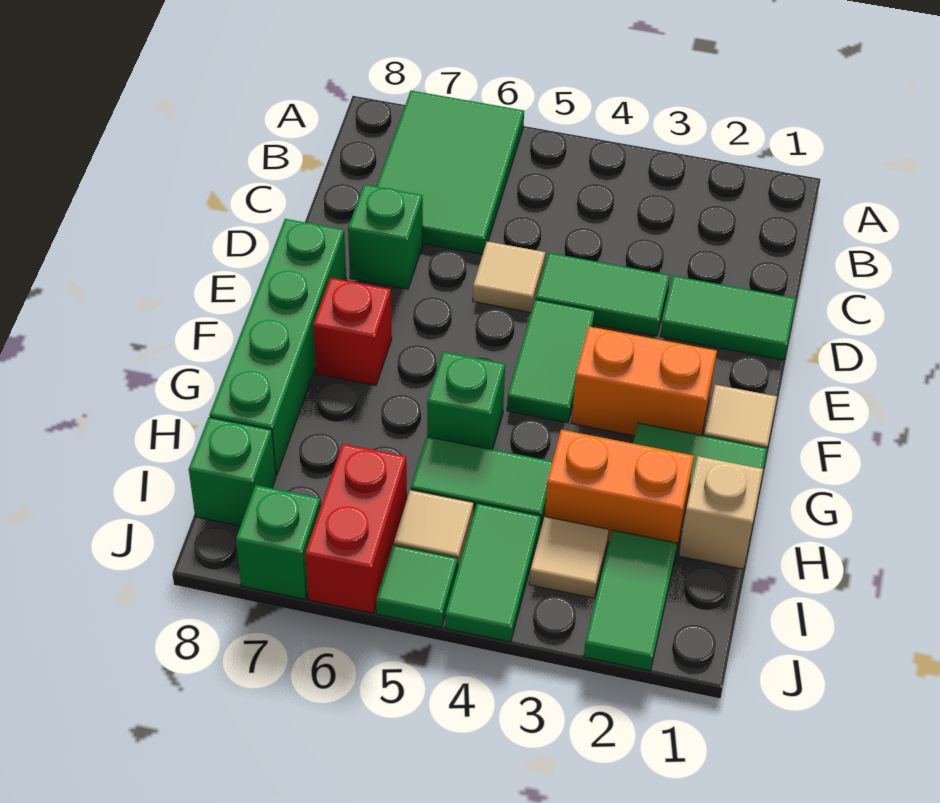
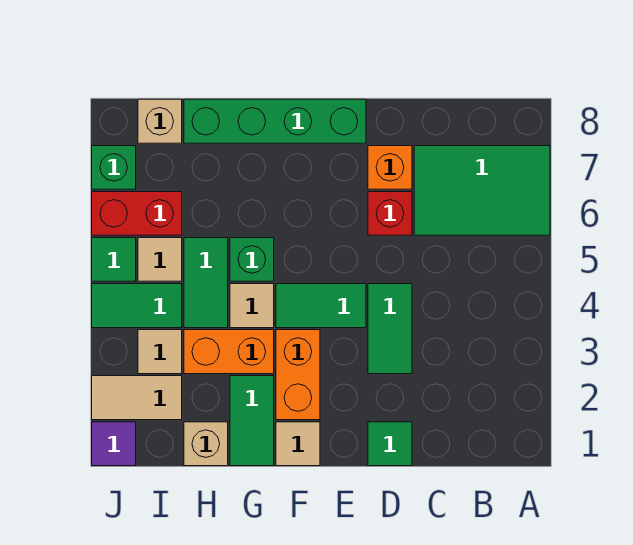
green 1x2 tile [660,276,796,360] -> green 1x1 tile [368,422,412,466]
tan 1x1 tile [473,241,545,312] -> tan 1x1 tile moved to [230,284,274,328]
green 1x1 brick [348,184,423,289] -> orange 1x1 brick [368,146,412,189]
red 1x1 brick [313,278,392,386] -> red 1x1 brick moved to [368,192,412,235]
orange 1x2 brick [545,430,694,551] -> orange 1x2 brick turned to [184,330,274,374]
green 1x2 tile [584,530,677,671] -> tan 1x2 tile [92,376,182,420]
green 1x1 brick [189,417,276,526] -> tan 1x1 brick [138,99,182,143]
none -> purple 1x1 tile [92,422,136,466]

